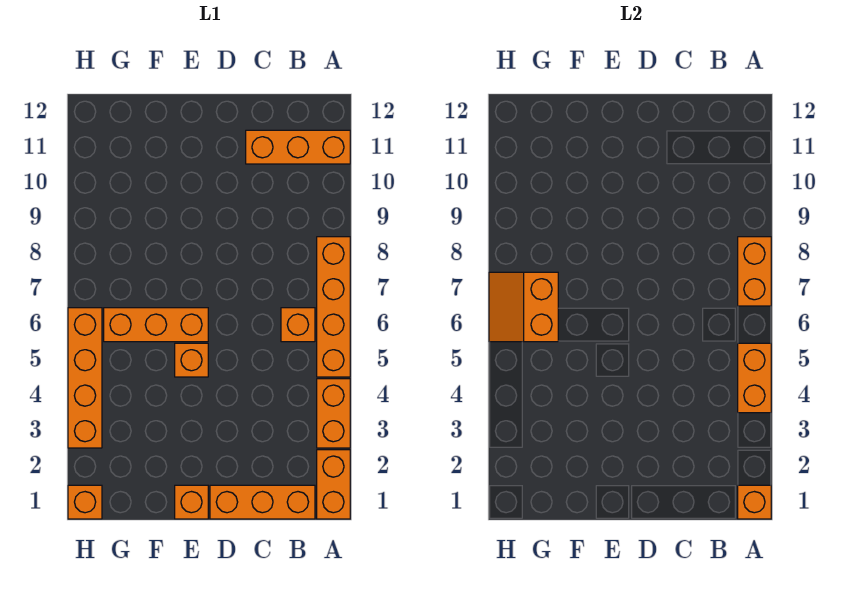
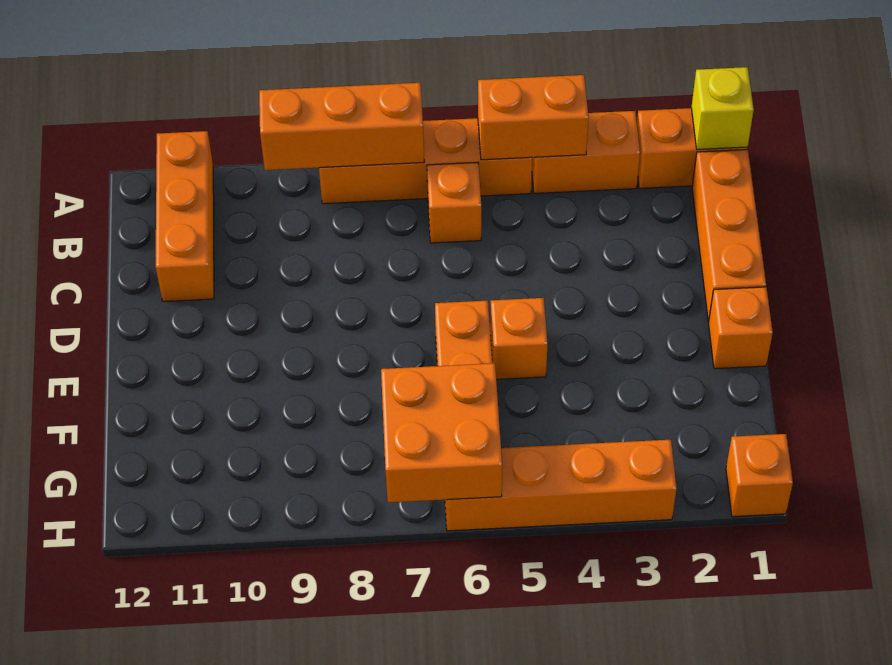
orange 1x1 brick [738,485,771,519] -> yellow 1x1 brick [691,67,754,149]
orange 1x2 brick [738,237,771,306] -> orange 1x3 brick [259,83,424,170]
orange 2x2 slope [489,272,558,342] -> orange 2x2 brick [381,363,502,502]

